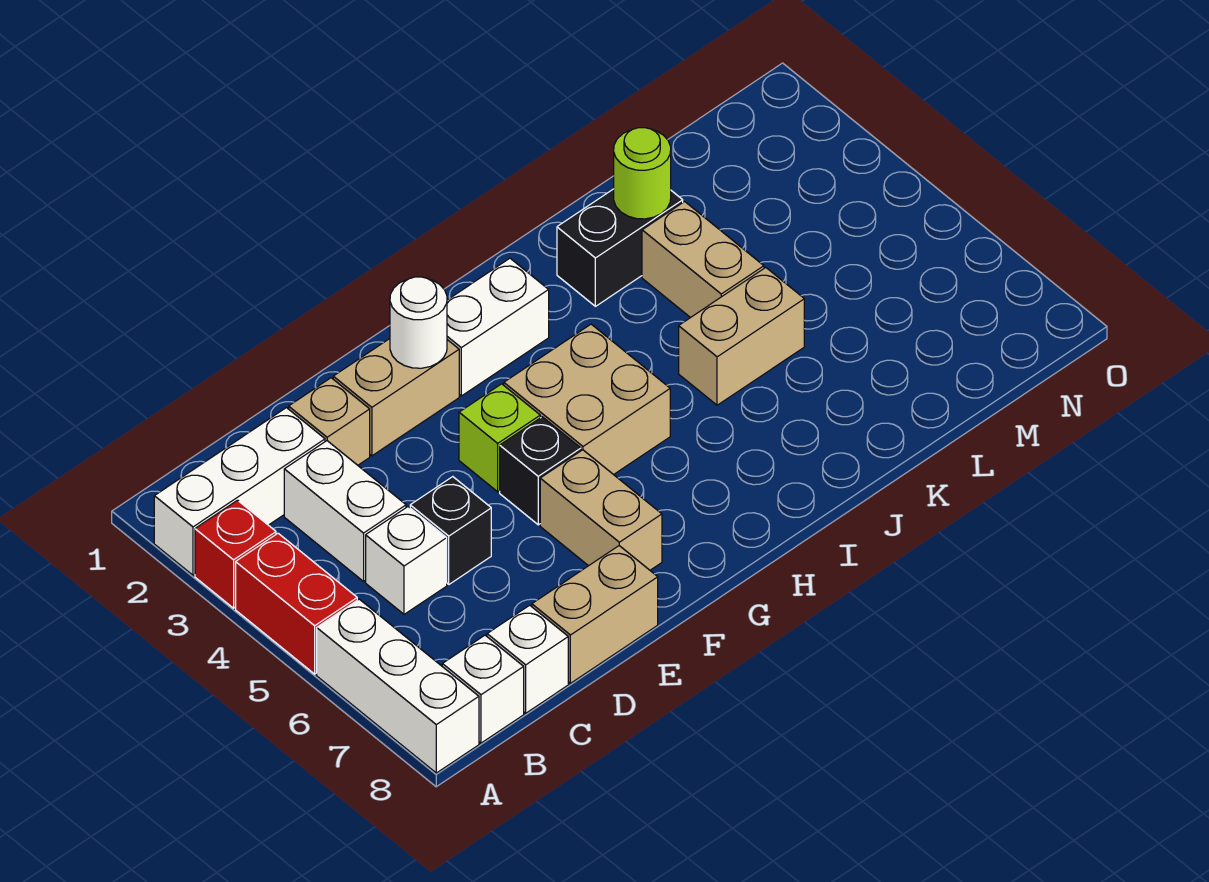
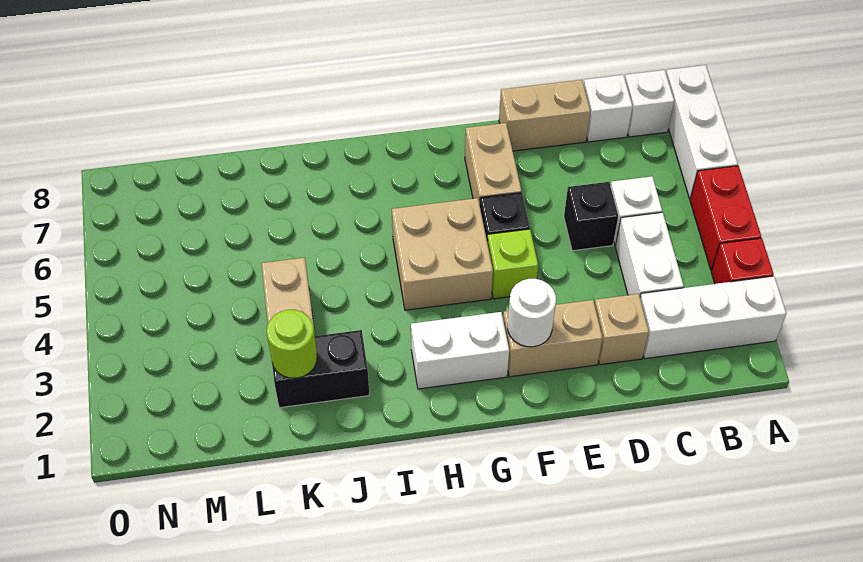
tan 1x2 brick [679,268,804,405] -> none

